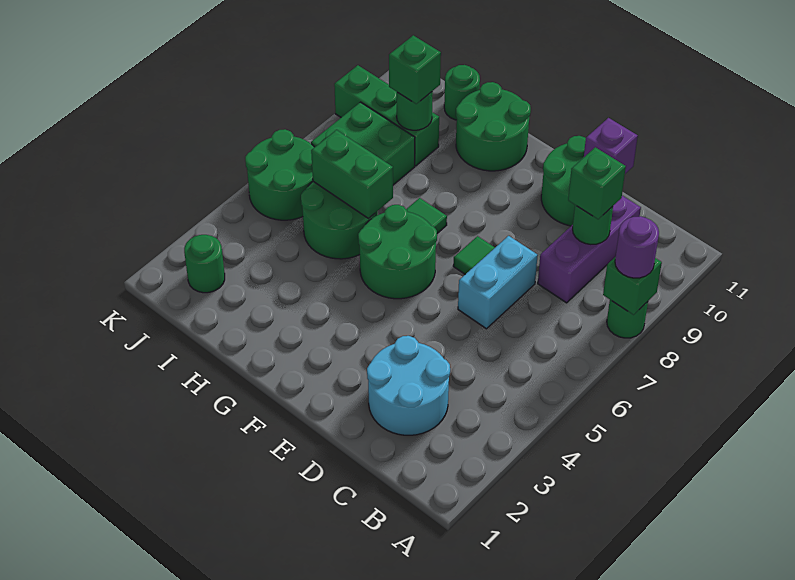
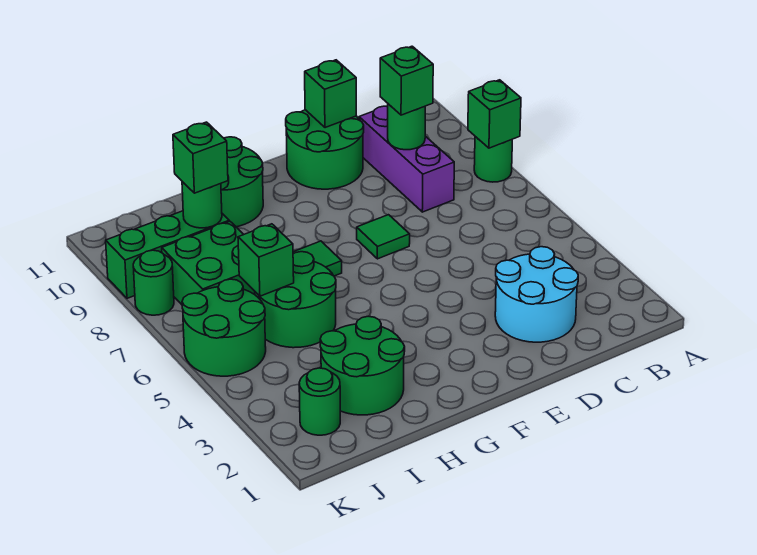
purple 1x1 round brick [615,216,659,278] -> none
cyan 1x2 brick [458,236,538,329] -> none
purple 1x1 brick [584,118,638,174] -> green 1x1 brick [305,60,356,128]
green 2x2 round brick [358,205,437,299] -> green 2x2 round brick moved to [320,316,405,415]
green 1x2 brick [311,130,393,218] -> green 1x1 brick [238,224,294,296]
green 1x1 round brick [444,65,480,120] -> green 1x1 round brick moved to [133,250,174,315]

